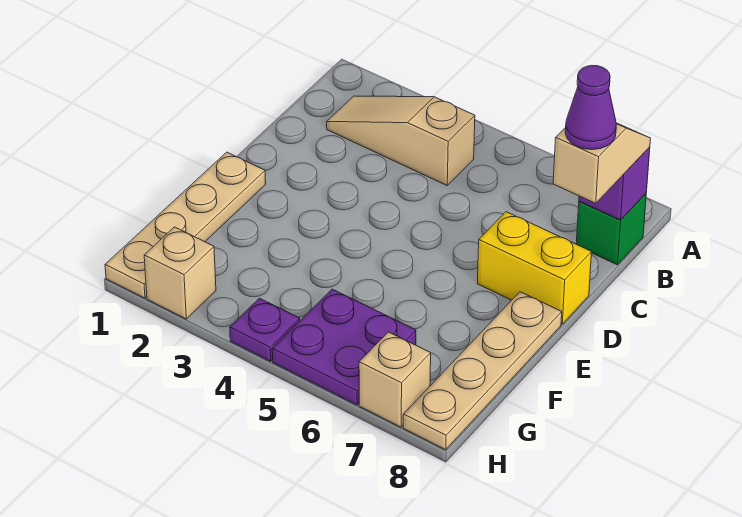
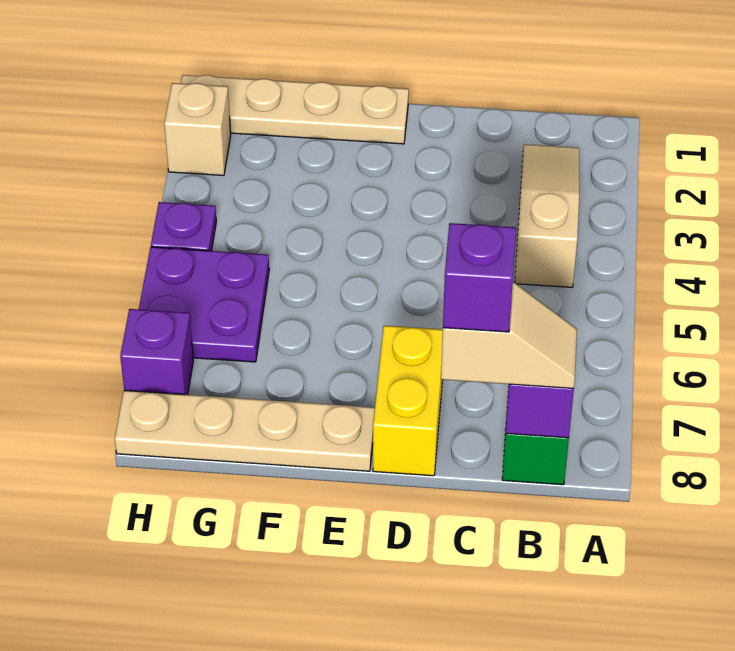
purple 1x1 cone [565,66,616,150] -> purple 1x1 brick [443,223,516,332]
tan 1x1 brick [359,332,431,427] -> purple 1x1 brick [120,309,193,395]

